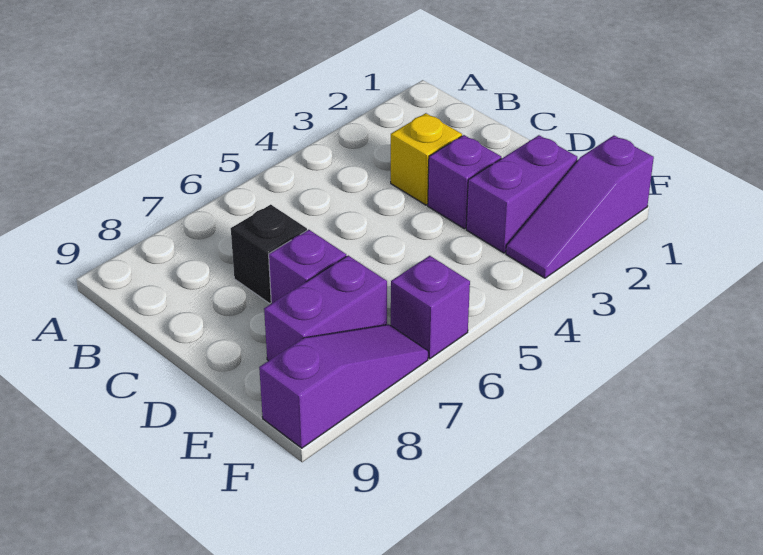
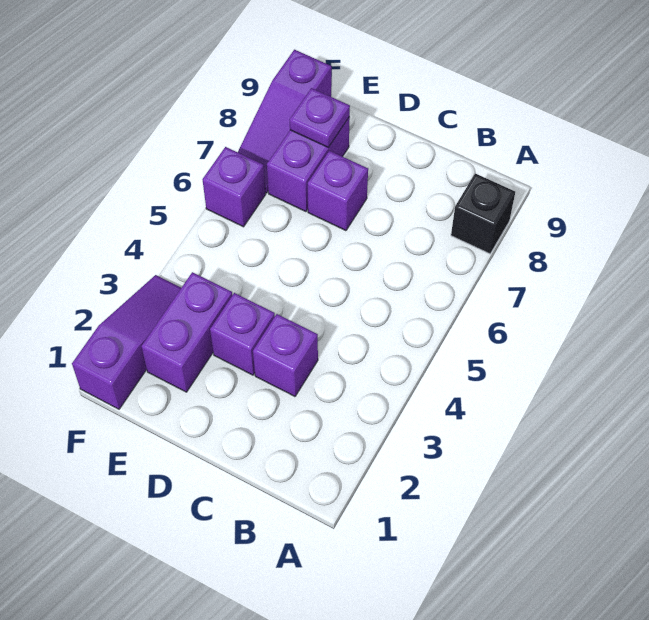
yellow 1x1 brick [391,113,462,205] -> purple 1x1 brick [253,314,318,396]
black 1x1 brick [231,205,307,303] -> black 1x1 brick moved to [451,173,515,254]
none -> purple 1x1 plate [290,88,350,147]

